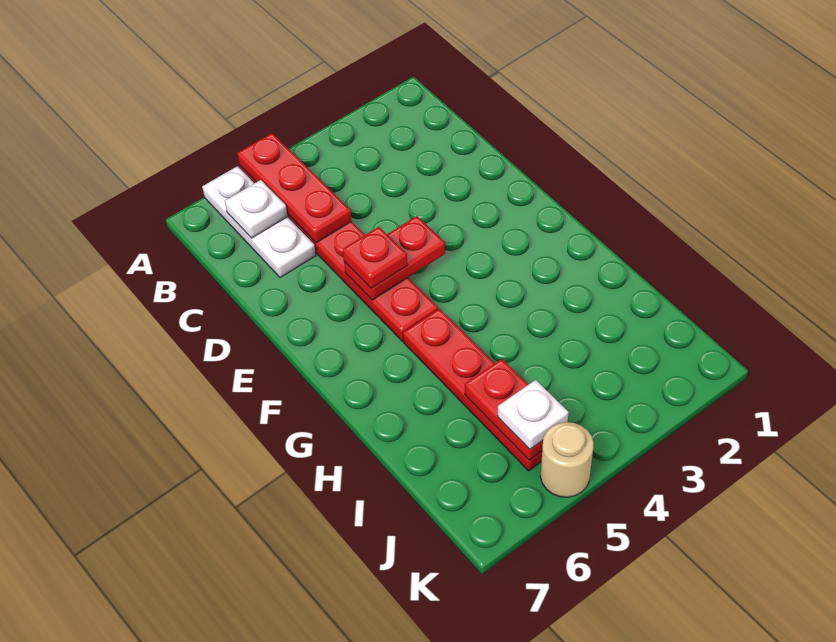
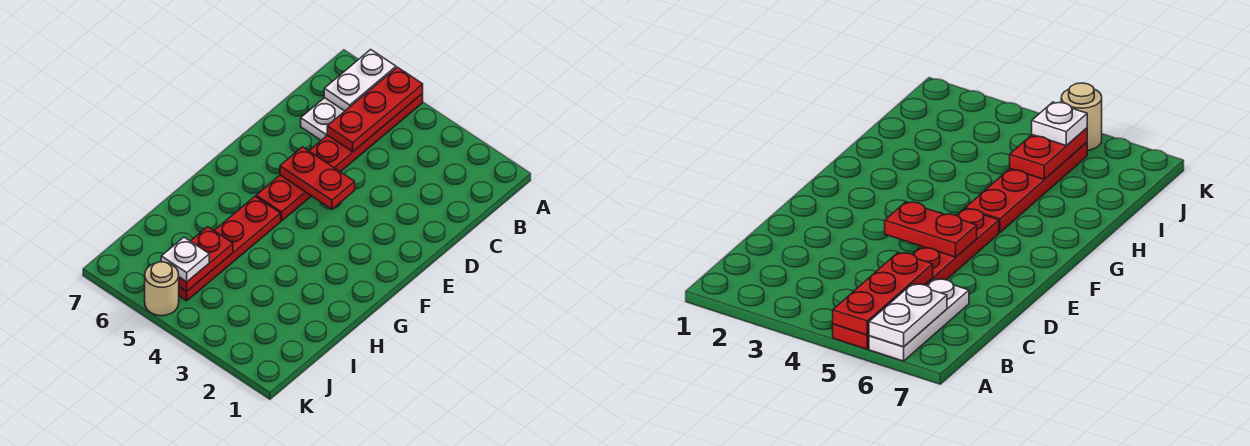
white 1x1 plate [225,180,287,238] -> white 1x2 plate [324,50,396,111]
red 1x1 plate [342,227,408,288] -> none

